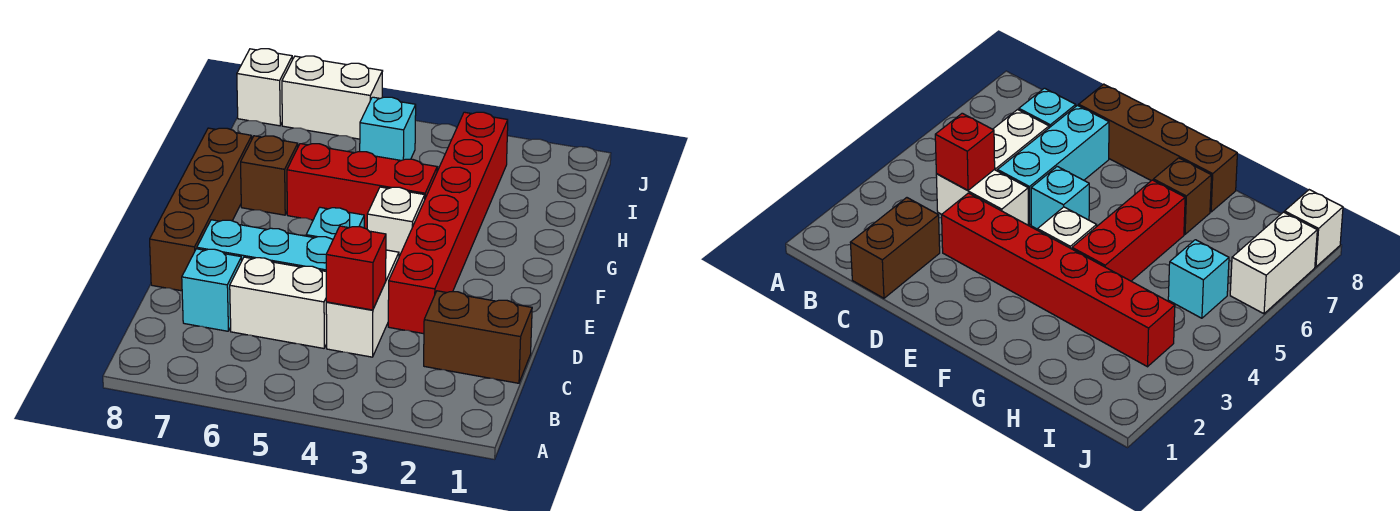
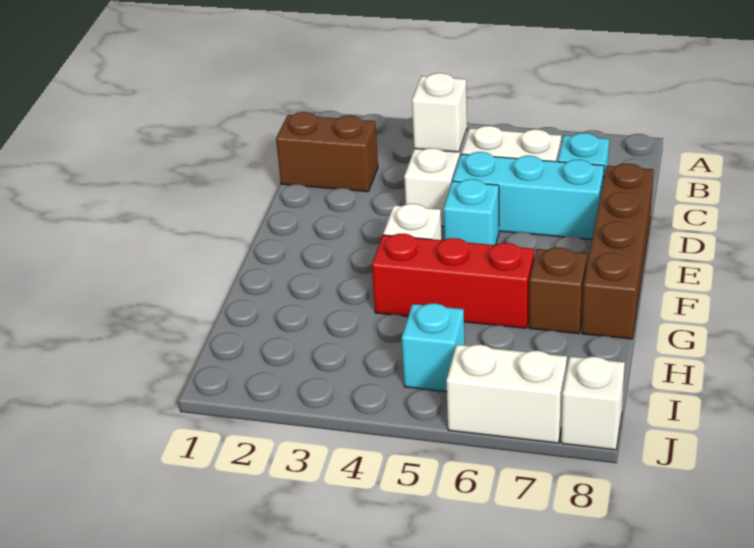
red 1x1 brick [326,226,386,310] -> white 1x1 brick [412,73,467,152]
red 1x6 brick [388,112,508,334] -> none

